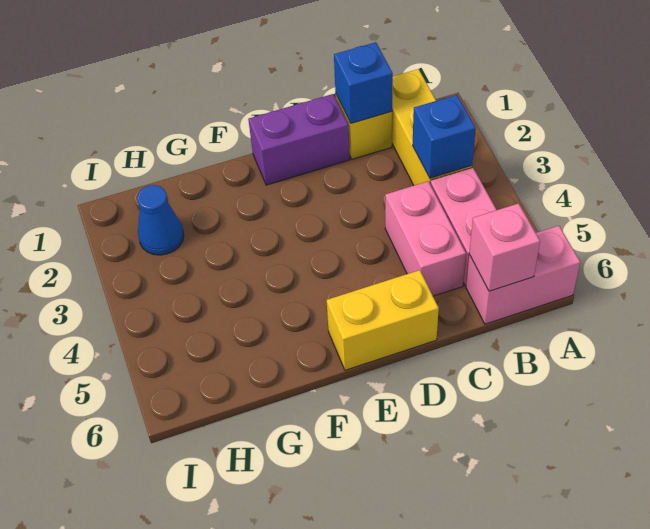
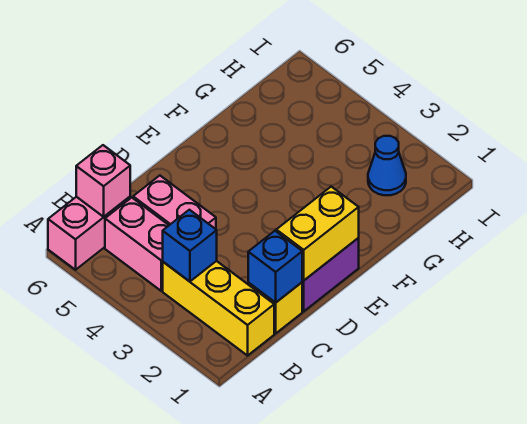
yellow 1x2 brick [327,270,439,370] -> yellow 1x2 brick moved to [276,187,359,280]

